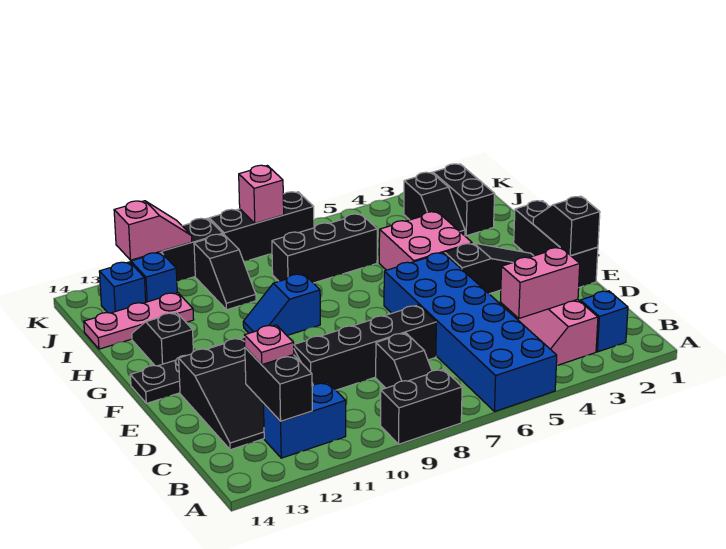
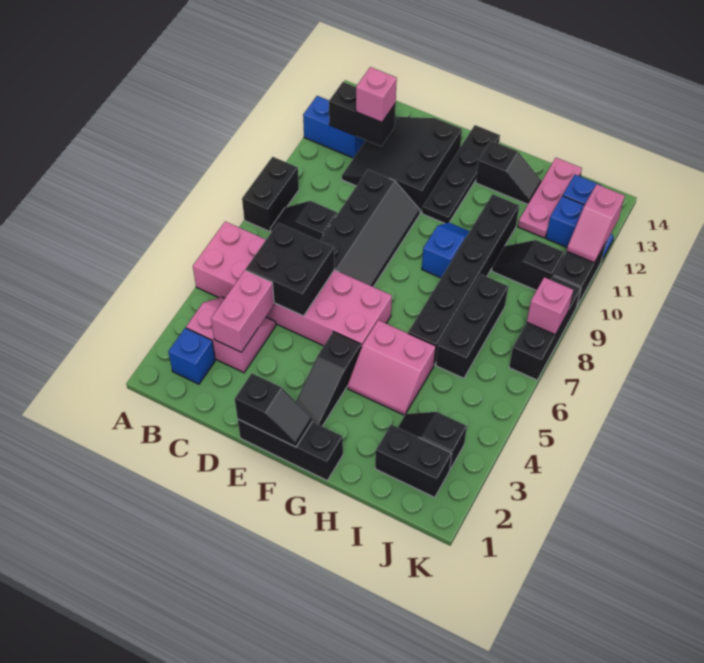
blue 2x6 brick [384,253,557,412] -> pink 2x6 brick [193,222,392,348]
blue 1x2 brick [264,383,346,458] -> blue 1x2 brick turned to [303,96,366,158]
none -> black 2x2 brick [246,223,334,316]
pink 1x1 plate [245,325,294,365] -> pink 1x1 brick [356,67,397,122]
pink 2x2 brick [379,212,472,270] -> pink 2x2 slope [348,320,436,415]
none -> black 1x6 brick [408,194,519,365]

